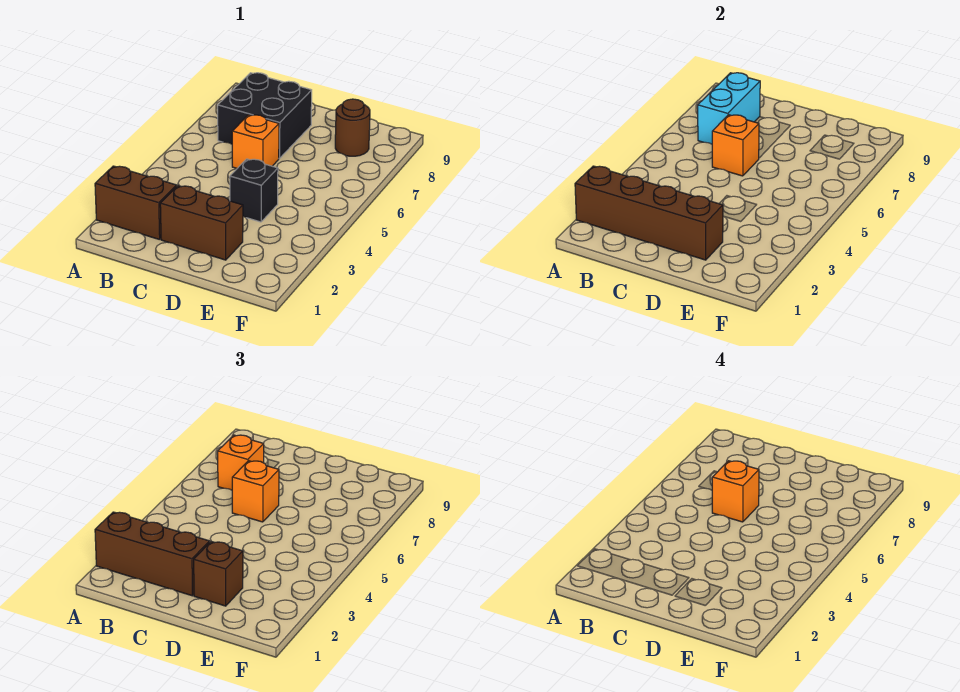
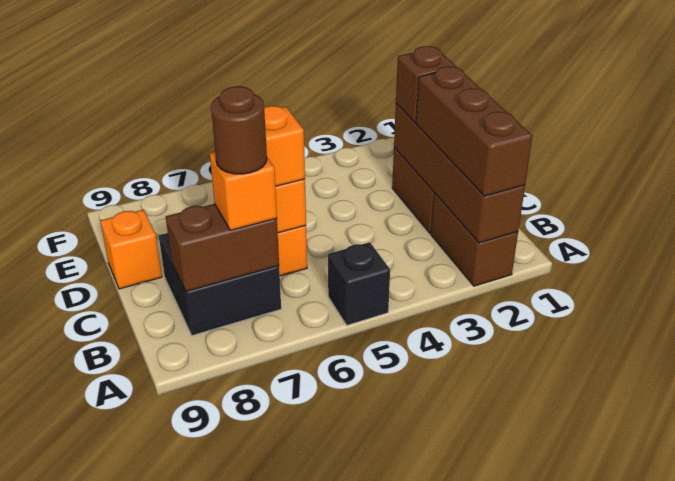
cyan 1x2 brick [698,73,760,144] -> brown 1x2 brick [166,204,279,292]
orange 1x1 brick [712,461,759,522] -> orange 1x1 brick moved to [100,210,162,289]
black 1x1 brick [230,159,278,222] -> black 1x1 brick moved to [328,242,390,325]
brown 1x1 round brick [335,99,370,156] -> brown 1x1 round brick moved to [211,86,267,174]

